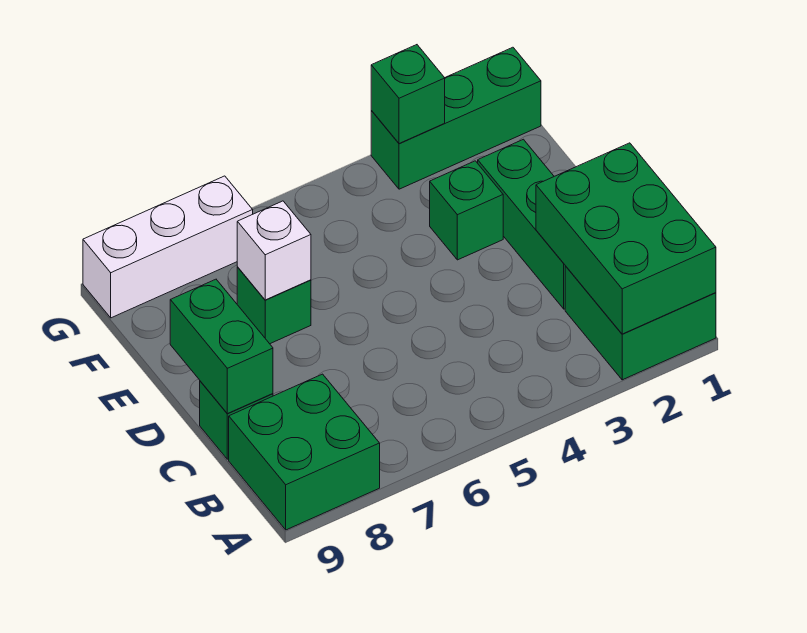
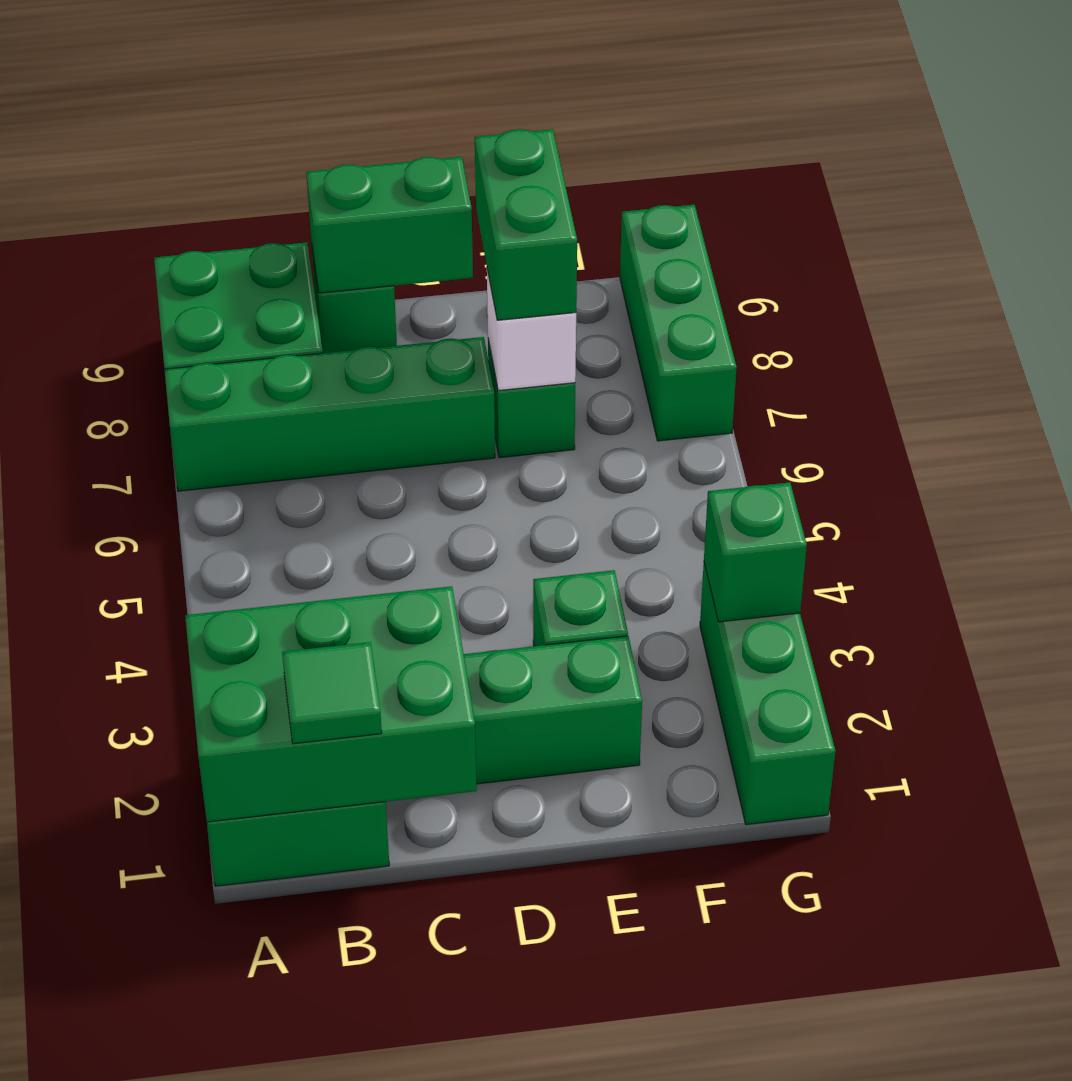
none -> green 1x4 brick [164,337,495,491]
none -> green 1x1 tile [282,642,382,744]
none -> green 1x2 brick [475,129,577,320]
white 1x3 brick [83,176,253,318] -> green 1x3 brick [620,205,737,441]

